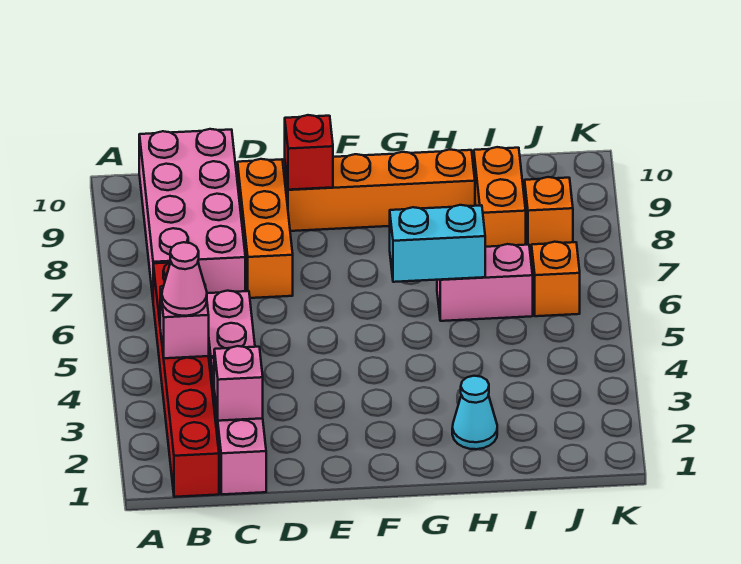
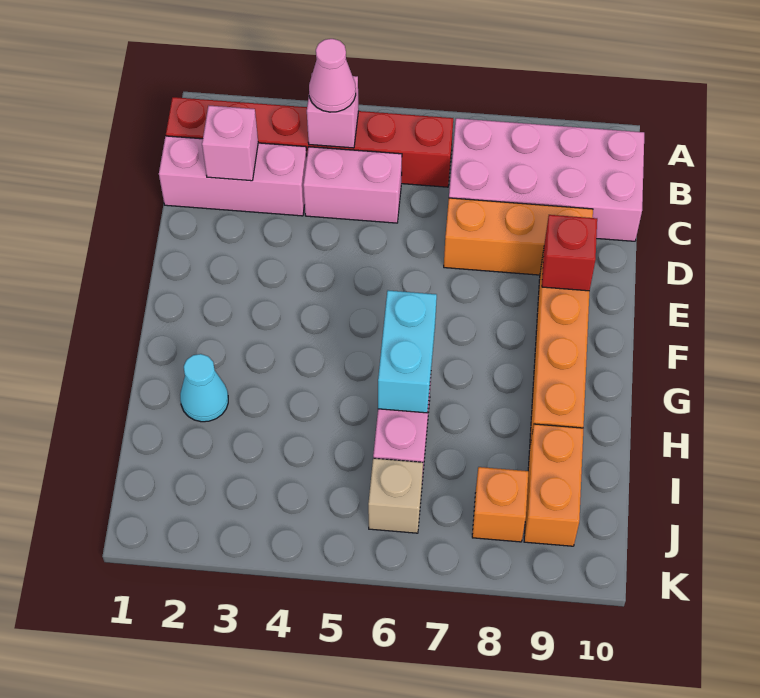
orange 1x2 brick [474,147,526,247] -> orange 1x2 brick turned to [524,424,584,546]
orange 1x1 brick [532,242,580,316] -> tan 1x1 brick [368,458,423,533]

